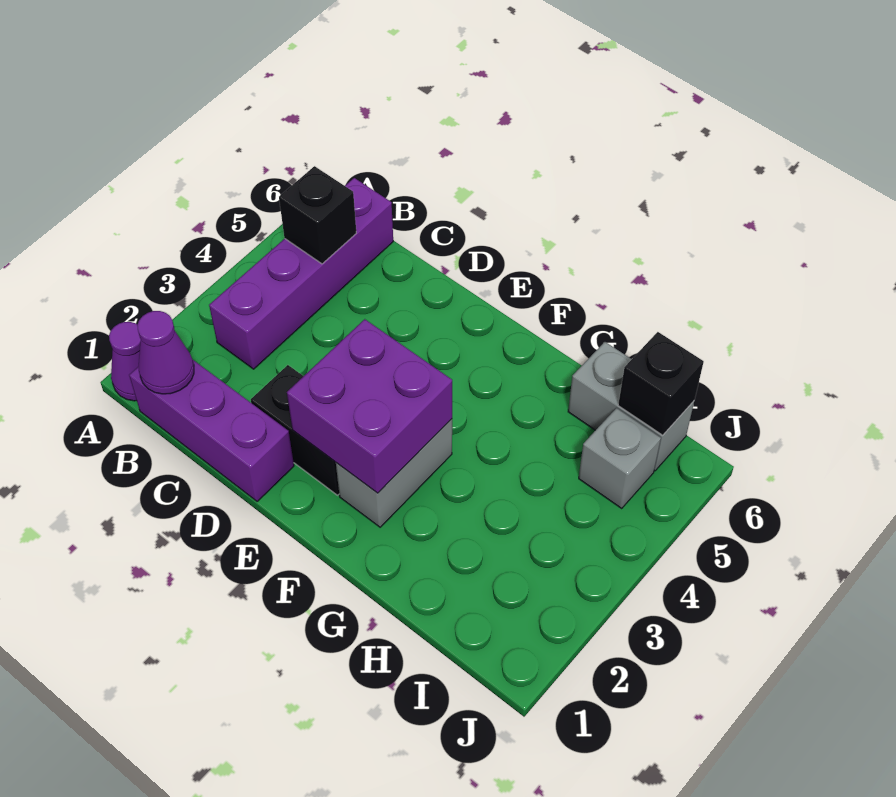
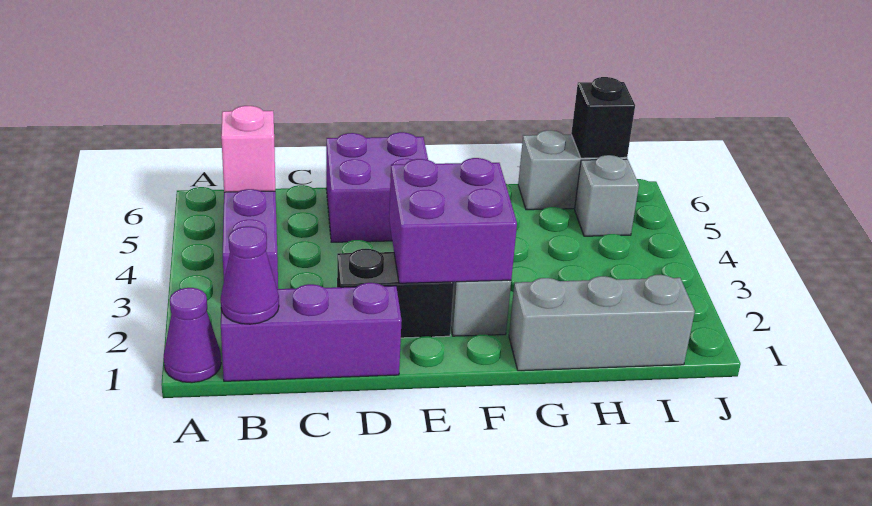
black 1x1 brick [279,166,356,264] -> pink 1x1 brick [221,106,275,192]
none -> purple 2x2 brick [326,132,428,242]
none -> grey 1x3 brick [509,275,695,371]

